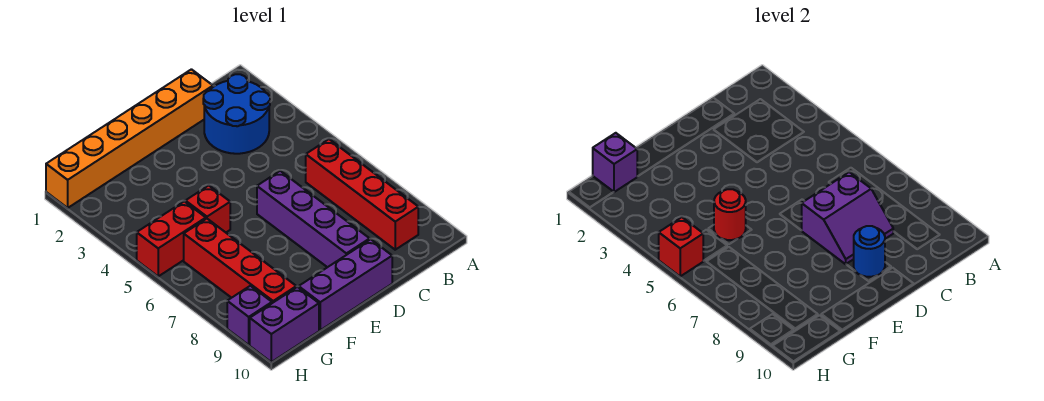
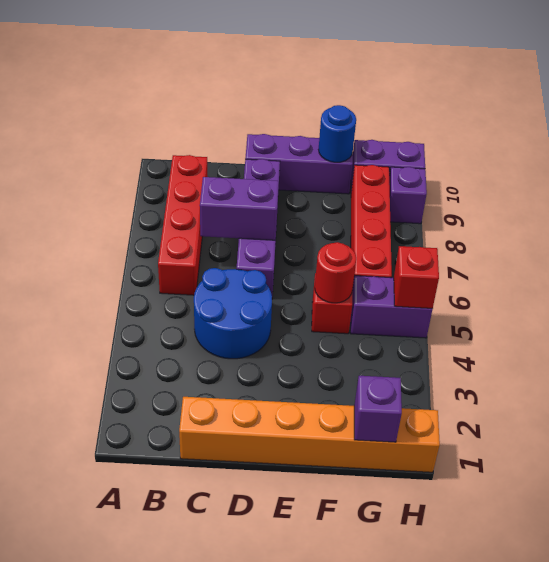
blue 2x2 round brick [203,74,270,154] -> blue 2x2 round brick moved to [194,268,272,359]
blue 1x1 round brick [854,226,885,277] -> blue 1x1 round brick moved to [319,105,356,162]
red 1x2 brick [137,201,206,276] -> purple 1x2 brick [351,276,433,338]

